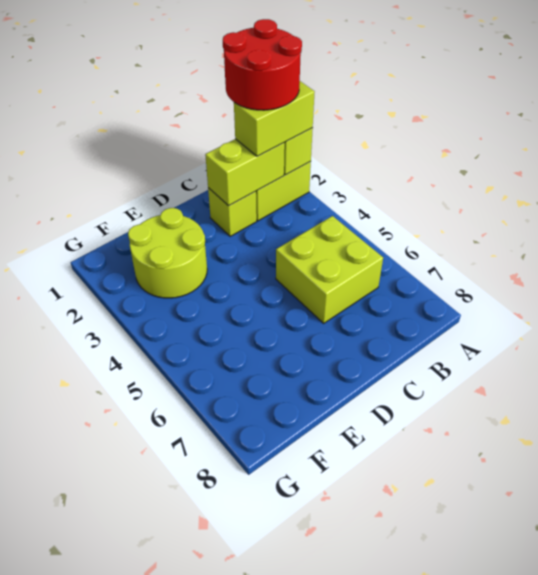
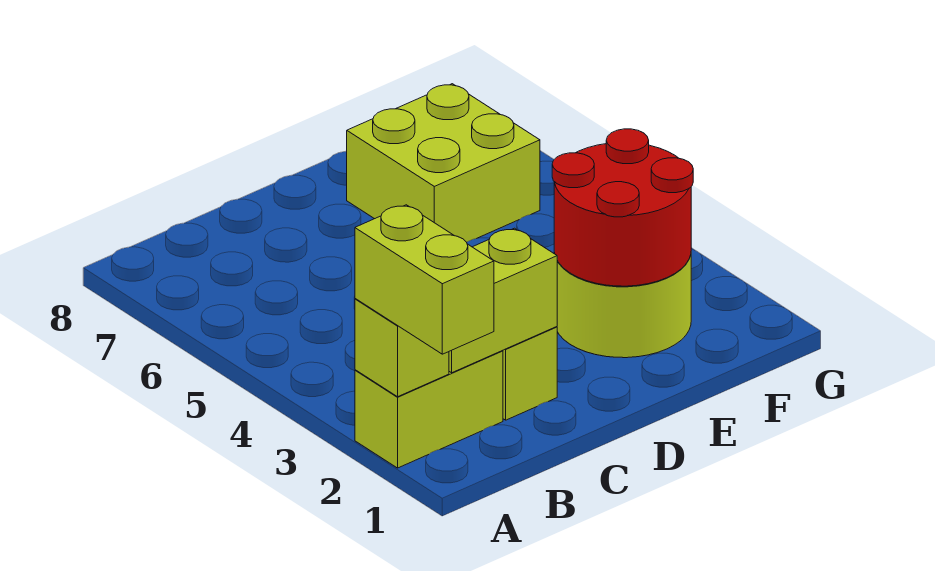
red 2x2 round brick [223,19,302,110] -> red 2x2 round brick moved to [552,129,693,286]
lime 1x2 brick [234,81,314,156] -> lime 1x2 brick turned to [355,205,494,354]
lime 2x2 brick [276,216,383,323] -> lime 2x2 brick moved to [347,84,540,242]

